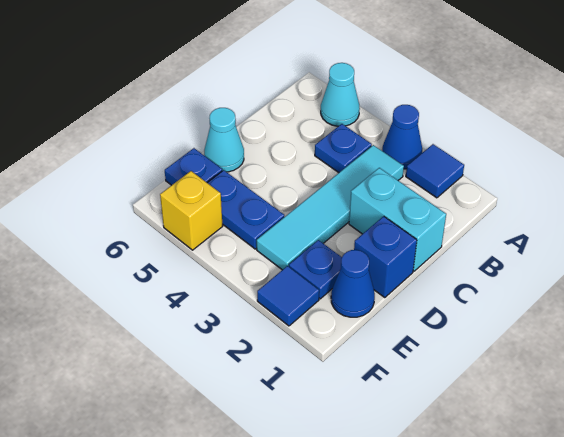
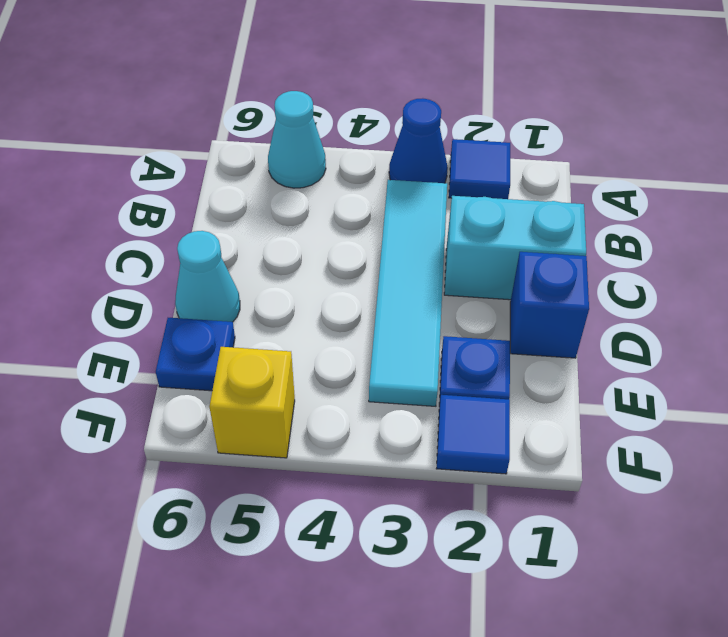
blue 1x1 plate [315,124,372,173] -> none
blue 1x1 cone [331,250,375,317] -> none
blue 1x2 plate [207,170,284,249] -> none

